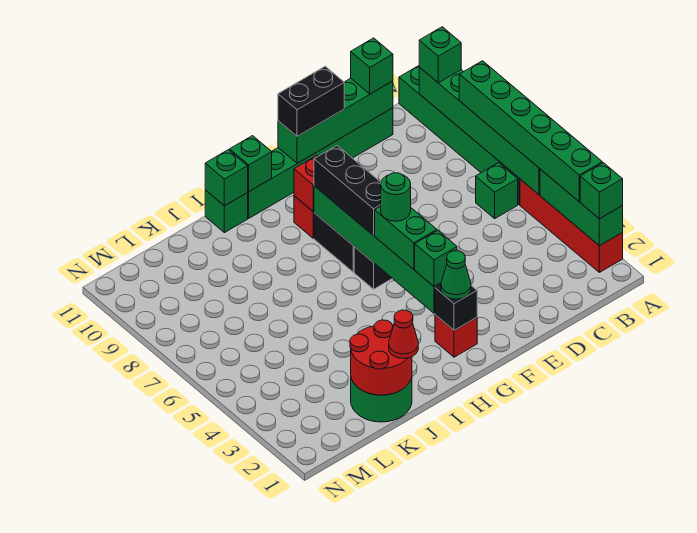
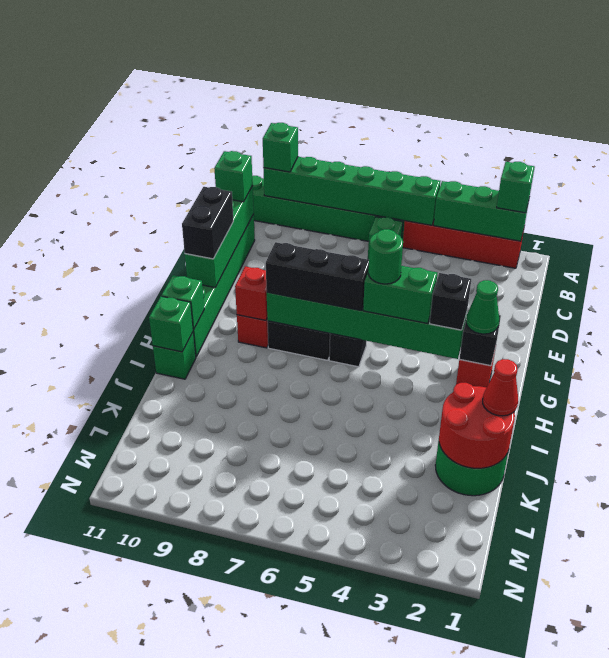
green 1x6 brick [459,61,602,202] -> none
green 1x1 brick [415,230,457,286] -> black 1x1 brick [430,273,471,330]

